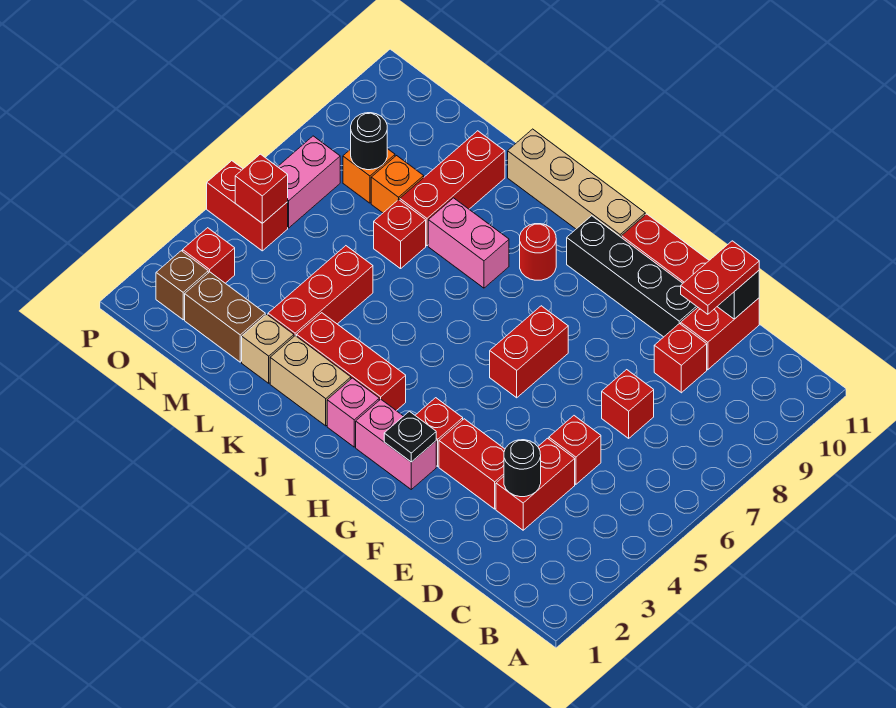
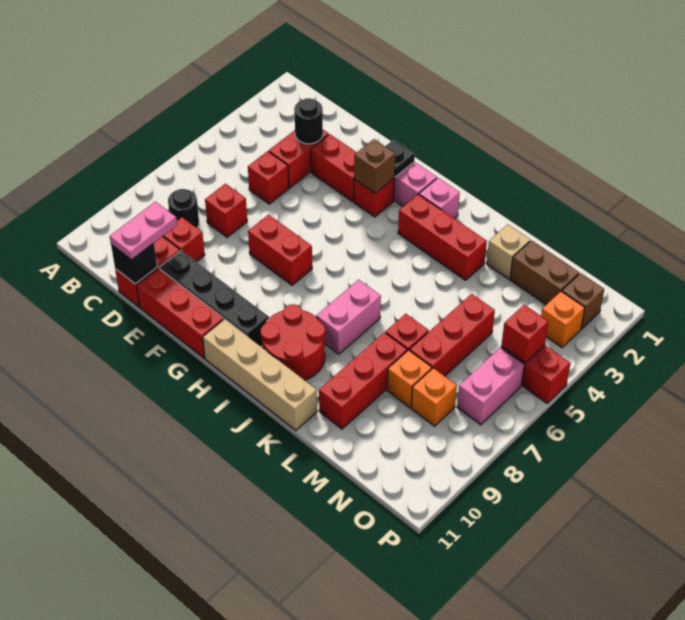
red 1x2 plate [681,241,759,314] -> pink 1x2 plate [110,202,177,260]
none -> brown 1x1 brick [354,139,395,193]
red 1x2 brick [490,306,568,398] -> red 1x2 brick turned to [248,215,312,285]
red 1x1 round brick [520,224,556,280] -> red 2x2 round brick [261,304,325,380]
tan 1x2 brick [270,336,351,426] -> none
pink 1x2 brick [428,198,509,288] -> pink 1x2 brick turned to [316,280,381,354]
red 1x3 brick [268,246,373,336] -> red 1x3 brick moved to [410,294,495,376]
black 1x1 round brick [351,113,387,170] -> black 1x1 round brick moved to [168,189,199,228]
red 1x1 brick [183,228,235,283] -> orange 1x1 brick [541,291,585,347]

